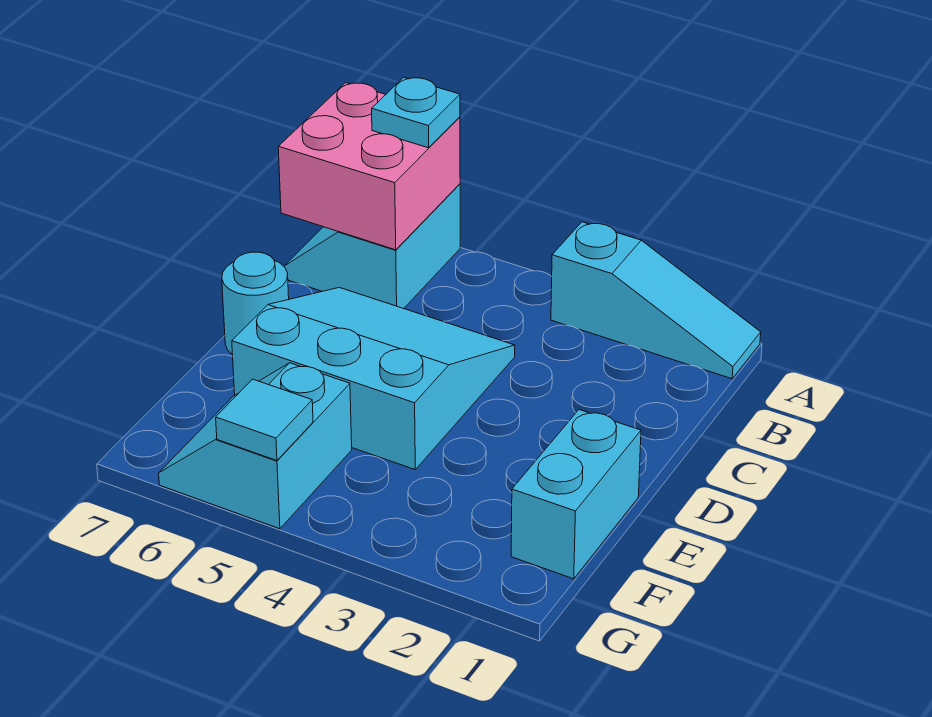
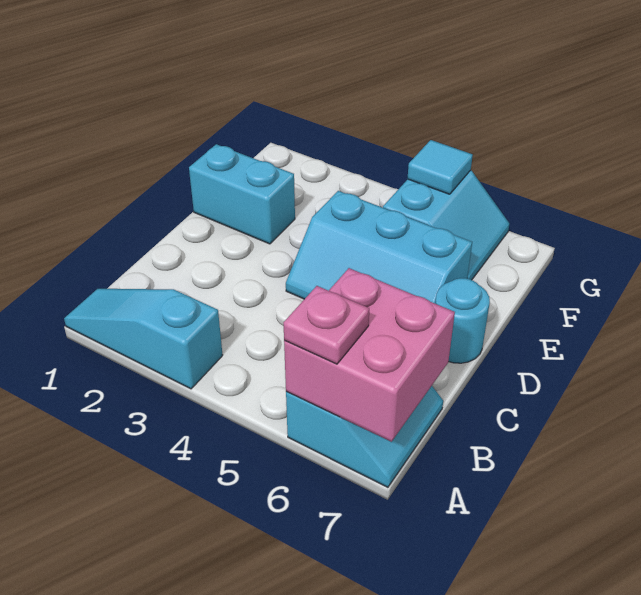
cyan 1x1 plate [372,77,460,148] -> pink 1x1 plate [284,286,369,364]
cyan 3x3 slope [232,288,515,469] -> cyan 2x3 slope [286,191,472,303]
cyan 1x2 brick [511,410,641,579] -> cyan 1x2 brick turned to [189,144,295,244]

